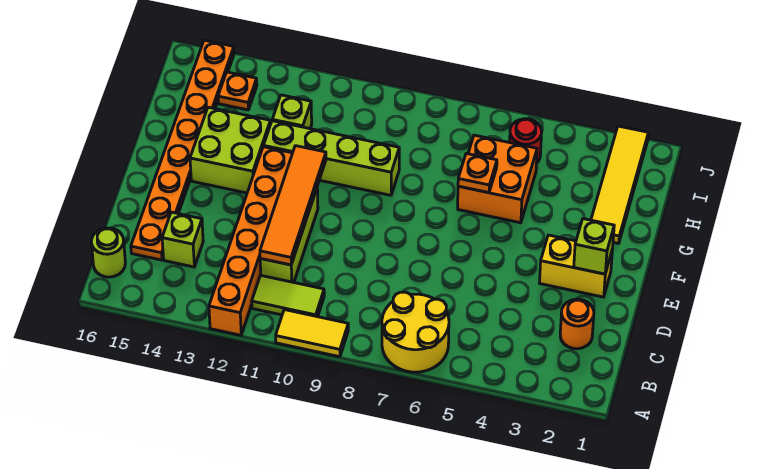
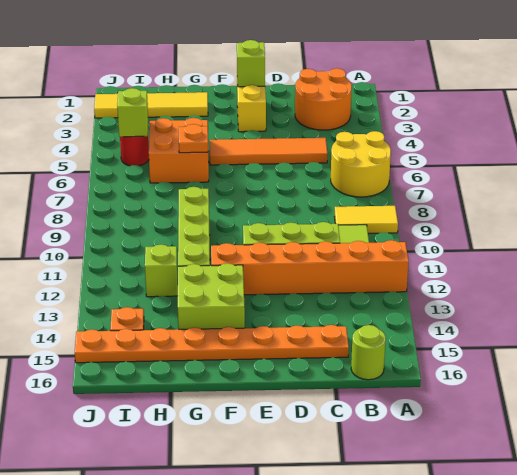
yellow 1x2 tile [276,310,348,357] -> yellow 1x2 tile turned to [335,206,398,233]
orange 1x1 round brick [560,299,594,349] -> orange 2x2 round brick [295,68,352,130]
orange 1x4 tile [260,146,326,265] -> orange 1x4 tile moved to [210,138,327,165]
lime 1x1 brick [162,212,203,267] -> lime 1x1 brick moved to [117,88,148,137]

